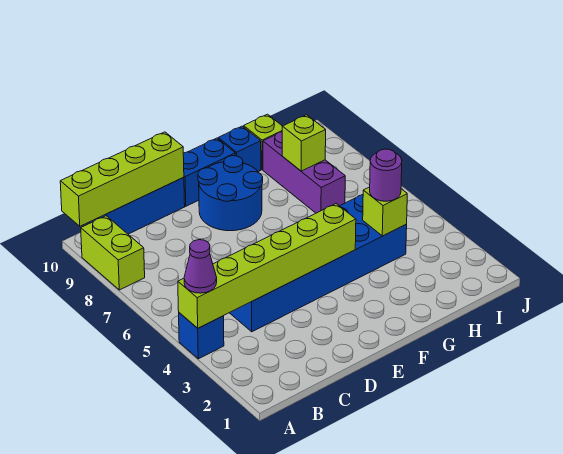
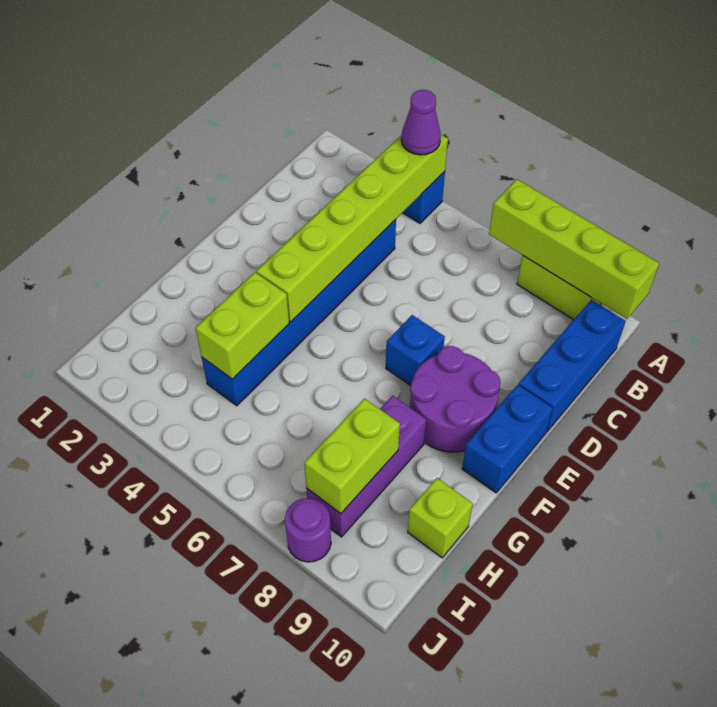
lime 1x4 brick [60,132,184,226] -> lime 1x4 brick turned to [489,179,659,319]
blue 2x6 brick [230,195,407,332] -> blue 1x6 brick [202,220,396,406]
blue 2x2 round brick [198,156,263,231] -> purple 2x2 round brick [410,346,501,452]
blue 1x1 brick [218,126,261,172] -> blue 1x1 brick moved to [386,315,445,386]
lime 1x1 brick [363,187,407,236] -> lime 1x2 brick [196,272,289,379]
purple 1x1 round brick [370,149,402,201] -> purple 1x1 round brick moved to [285,498,331,562]
purple 1x3 brick [263,132,345,213] -> purple 1x3 brick turned to [306,396,426,537]
lime 1x1 brick [282,115,326,171] -> lime 1x2 brick [304,399,400,514]

